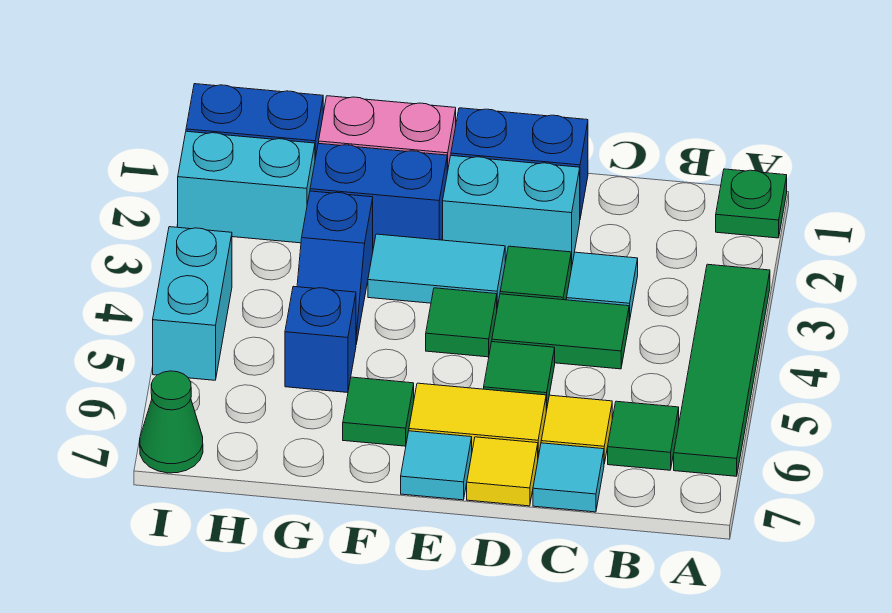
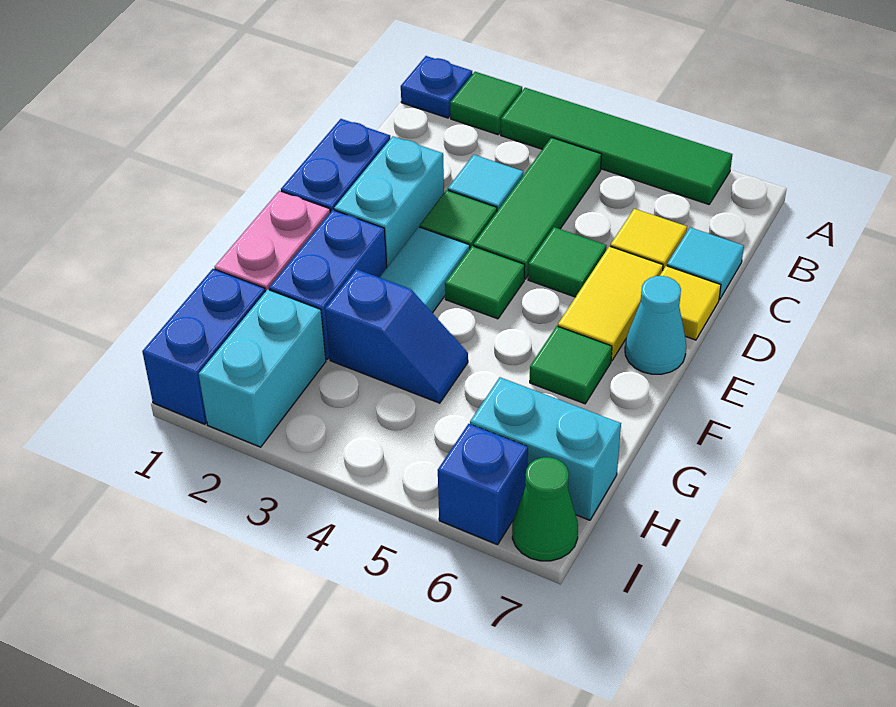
green 1x1 plate [716,169,787,238] -> blue 1x1 plate [401,56,473,118]
green 1x1 tile [608,401,679,470] -> green 1x1 tile moved to [450,72,522,135]
green 1x2 tile [492,294,629,369] -> green 1x3 tile [474,137,602,279]
cyan 1x1 tile [401,431,472,500] -> cyan 1x1 cone [625,276,686,374]
blue 1x1 brick [285,286,356,393] -> blue 1x1 brick moved to [438,424,528,545]
cyan 1x2 brick [153,227,232,380] -> cyan 1x2 brick moved to [470,377,621,520]

